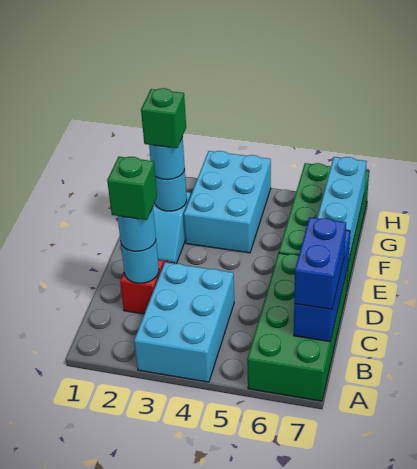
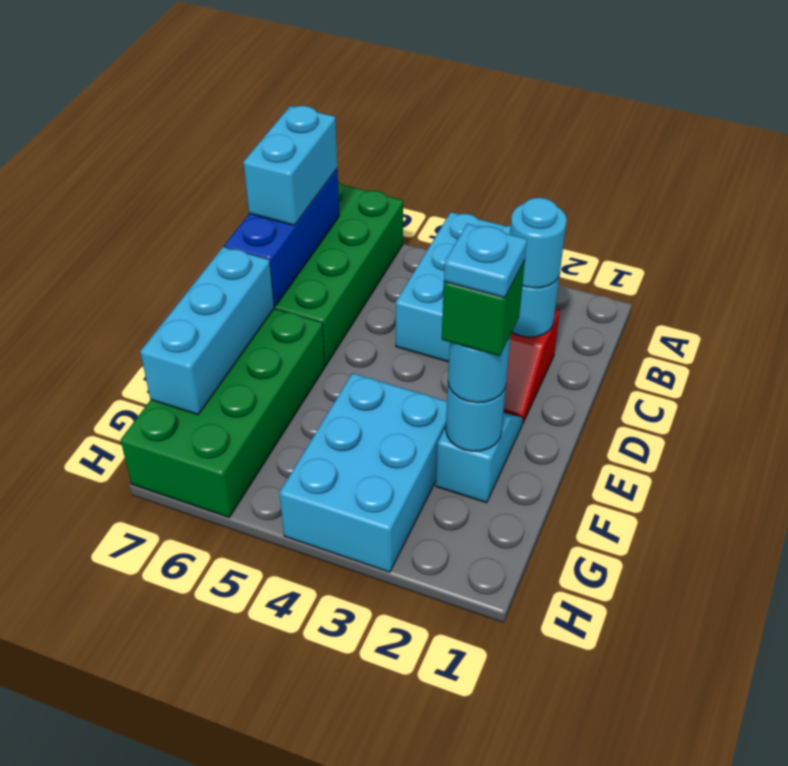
blue 1x2 brick [294,217,346,309] -> cyan 1x2 brick [244,106,337,225]
green 1x1 brick [107,157,157,220] -> none
none -> cyan 1x1 plate [444,224,527,298]

